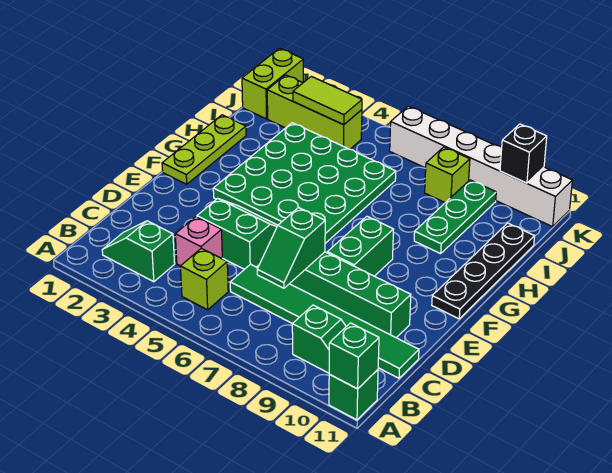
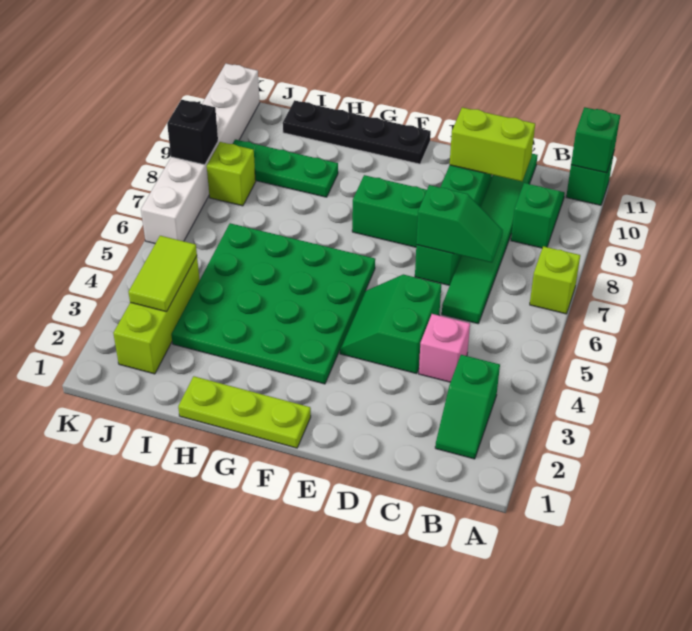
lime 1x1 brick [180,248,228,310] -> lime 1x1 brick moved to [530,246,580,314]
lime 1x2 brick [242,48,303,119] -> lime 1x2 brick moved to [450,107,535,181]
black 1x1 brick [500,124,547,183] -> black 1x1 brick moved to [167,100,218,165]

